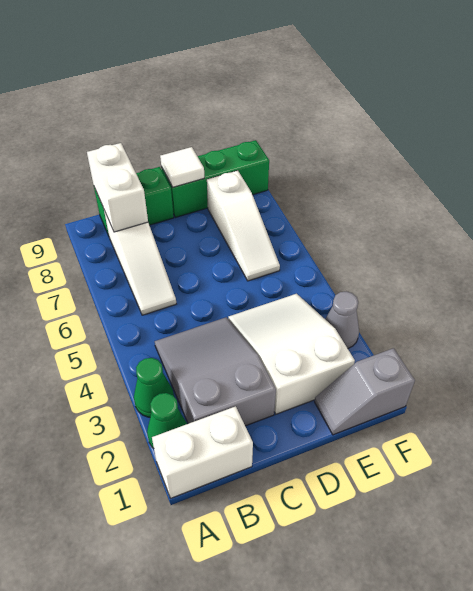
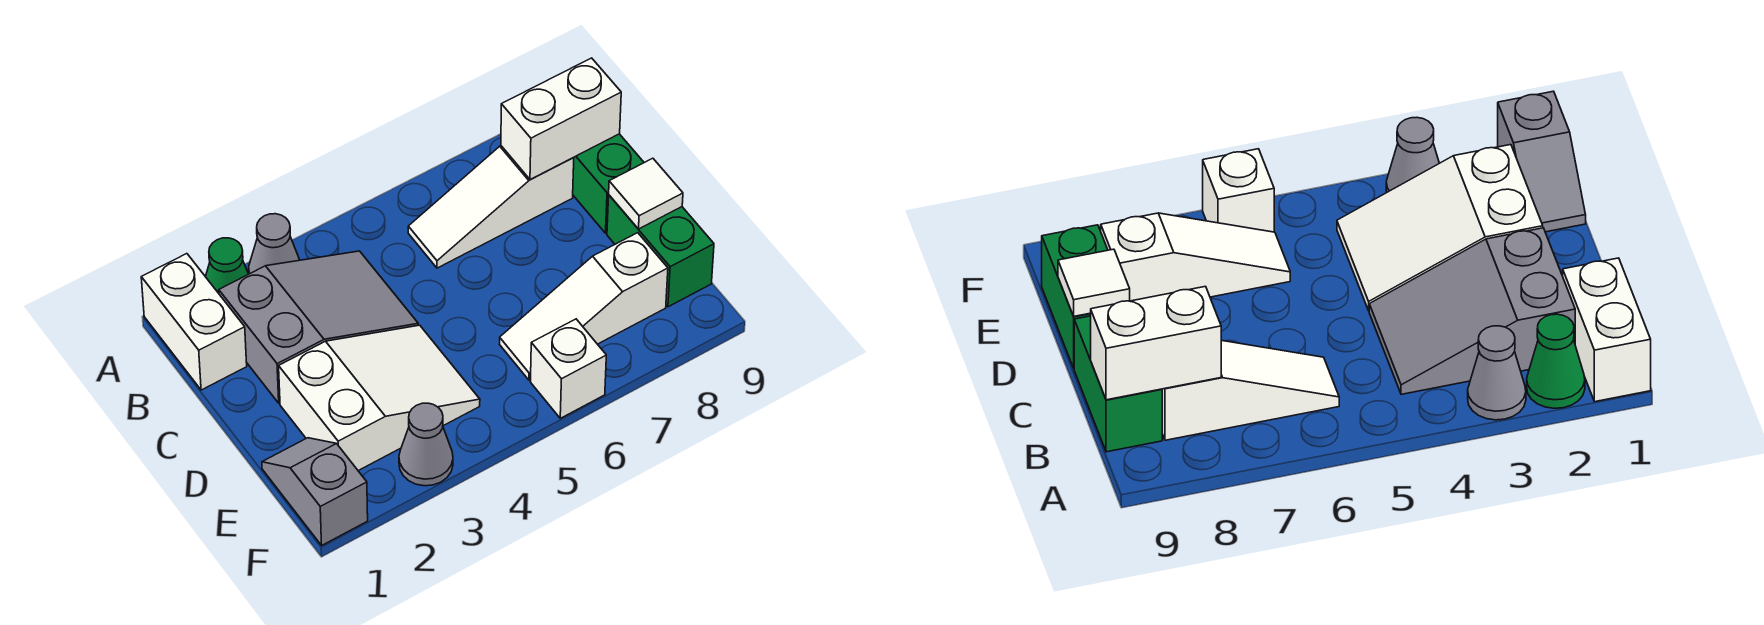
green 1x1 cone [134,358,174,417] -> grey 1x1 cone [249,214,299,274]
green 1x3 brick [161,140,269,217] -> green 1x2 brick [607,195,714,307]
none -> white 1x1 brick [531,319,606,418]

